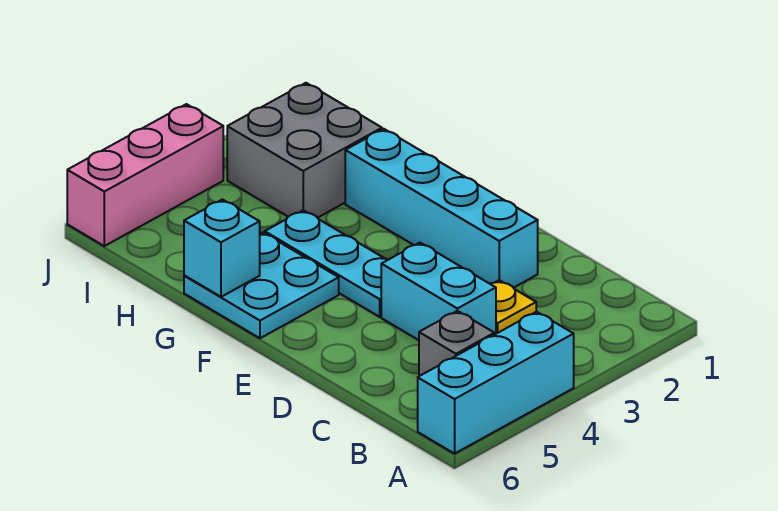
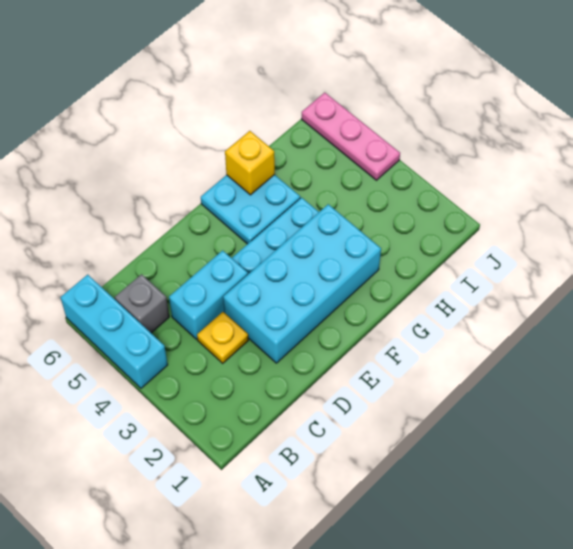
cyan 1x4 brick [345,129,538,288] -> cyan 2x4 brick [223,204,381,363]
cyan 1x1 brick [184,199,260,297] -> yellow 1x1 brick [225,131,275,195]
grey 2x2 brick [227,83,382,218] -> none
pink 1x3 brick [67,104,223,246] -> pink 1x3 plate [302,93,400,180]

